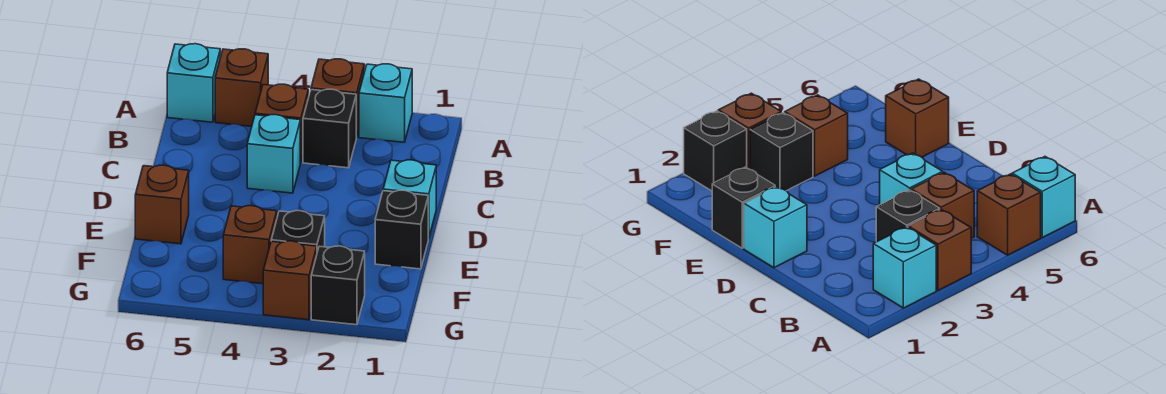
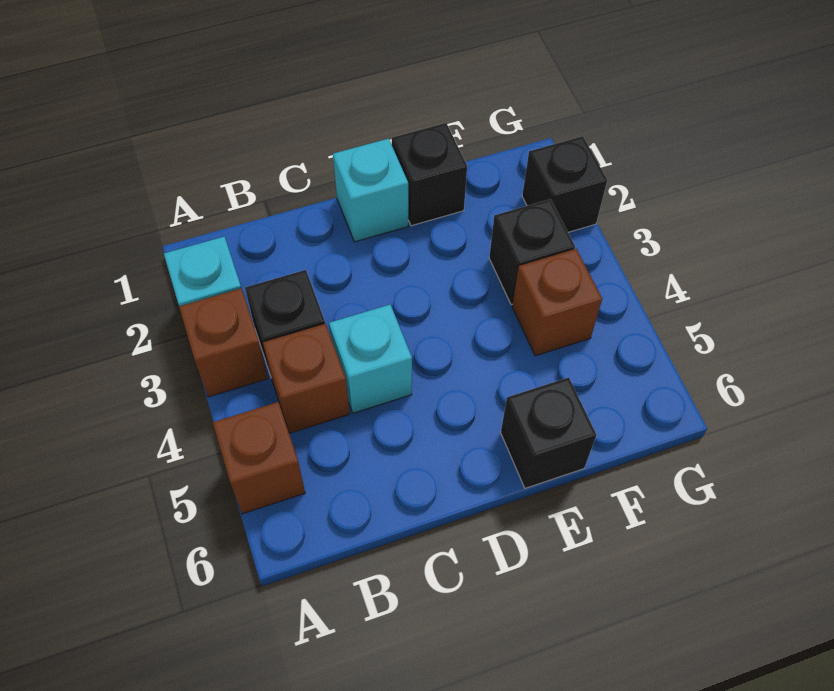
cyan 1x1 brick [167,44,220,122] -> none
brown 1x1 brick [135,165,189,244] -> black 1x1 brick [501,377,596,488]
brown 1x1 brick [263,241,317,320] -> none

